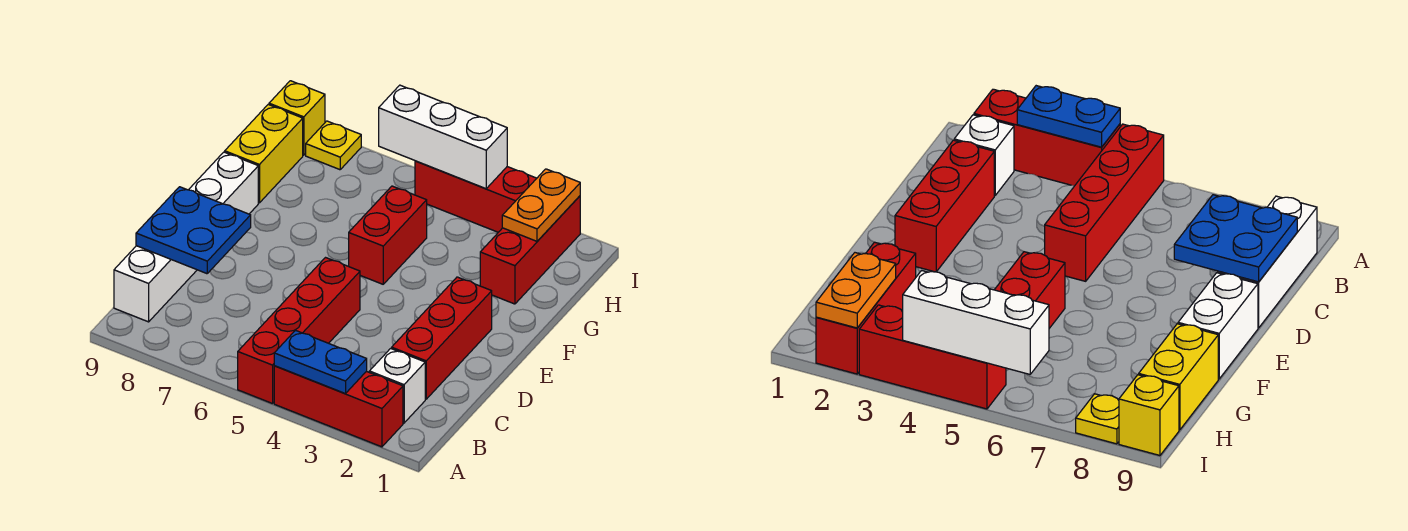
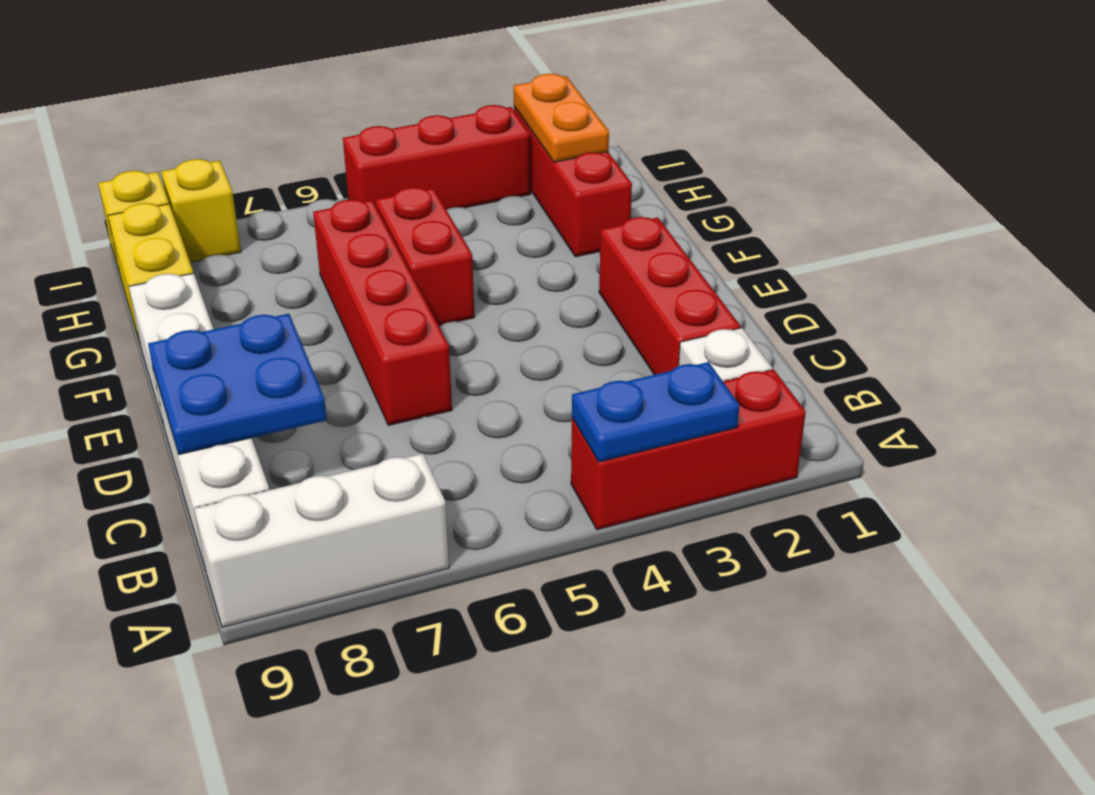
red 1x4 brick [238,258,360,404] -> red 1x4 brick moved to [313,199,452,425]
white 1x3 brick [379,85,507,189] -> white 1x3 brick moved to [194,453,449,627]
yellow 1x1 plate [306,121,361,170] -> yellow 1x1 brick [161,159,241,262]

